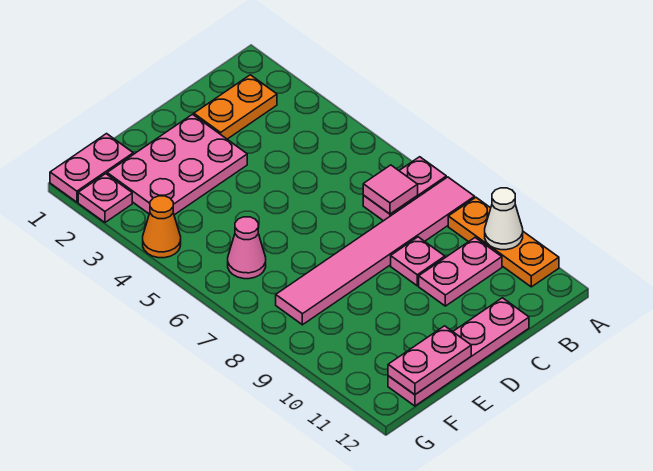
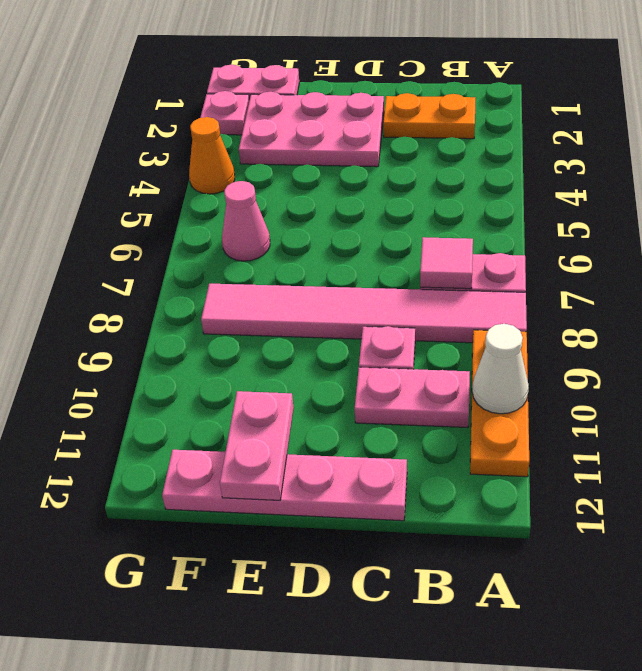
pink 1x2 plate [388,326,471,394] -> pink 1x2 plate turned to [220,391,294,500]

